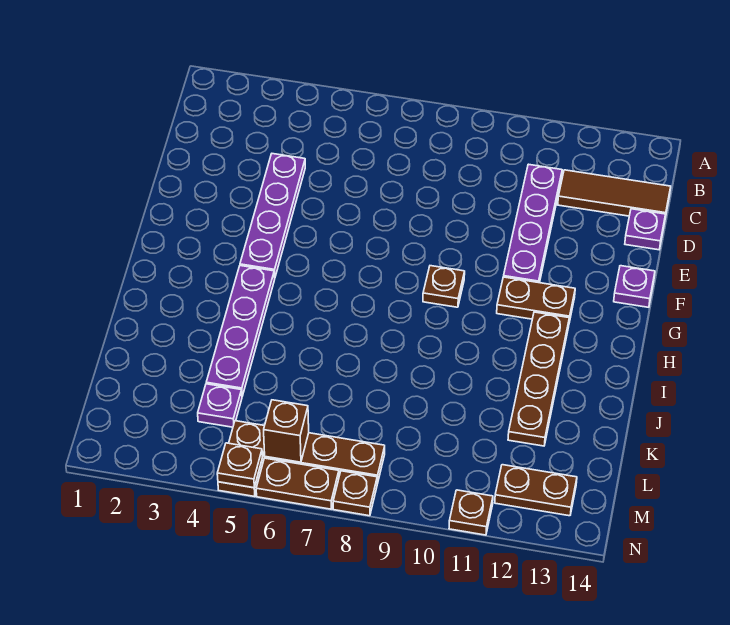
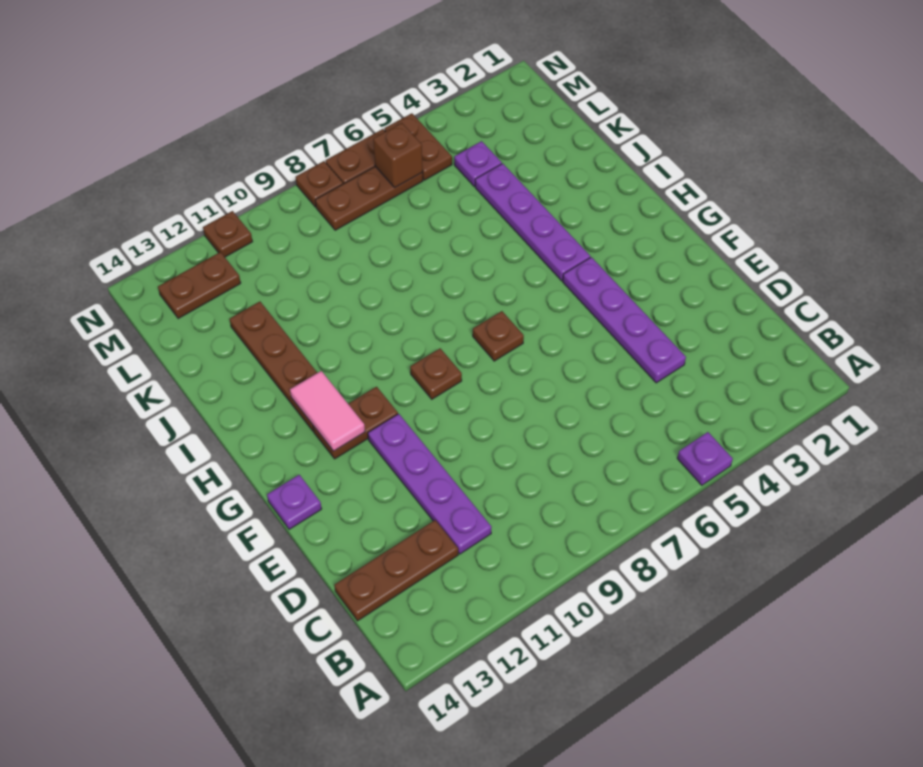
brown 1x3 tile [558,170,671,218] -> brown 1x3 plate [334,520,458,621]
purple 1x1 plate [625,209,666,250] -> purple 1x1 plate moved to [677,432,733,485]
none -> pink 1x2 tile [290,371,365,451]
brown 1x1 plate [217,443,262,488] -> brown 1x1 plate moved to [473,311,524,361]

